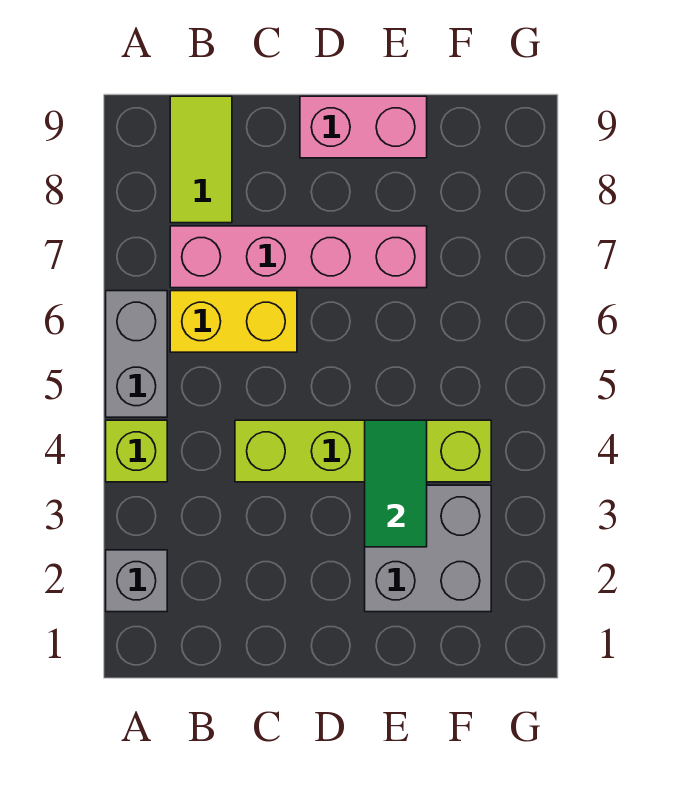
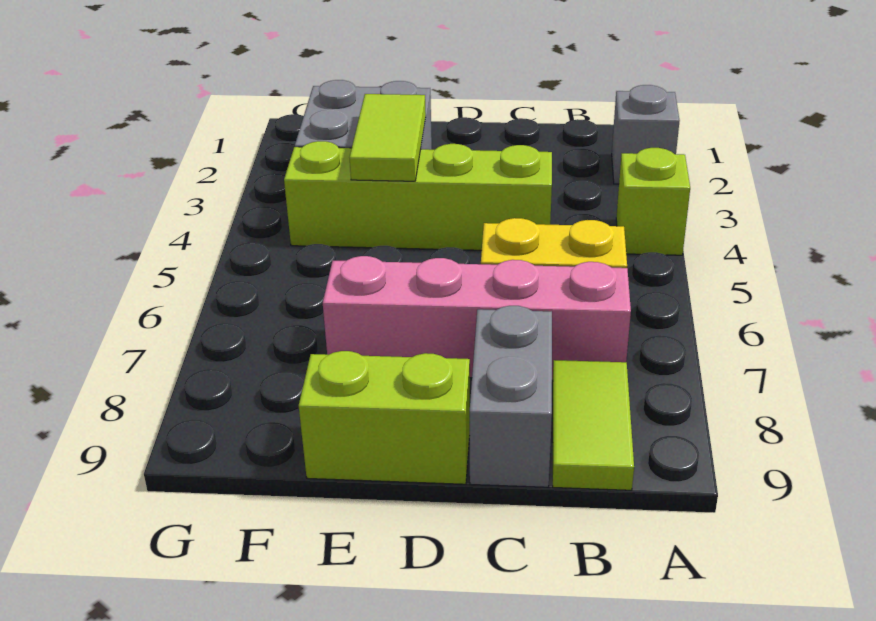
grey 1x2 brick [106,291,167,417] -> grey 1x2 brick moved to [470,306,552,487]
pink 1x2 brick [300,96,427,158] -> lime 1x2 brick [299,351,470,484]
green 1x2 tile [365,420,427,547] -> lime 1x2 tile [350,94,426,181]

